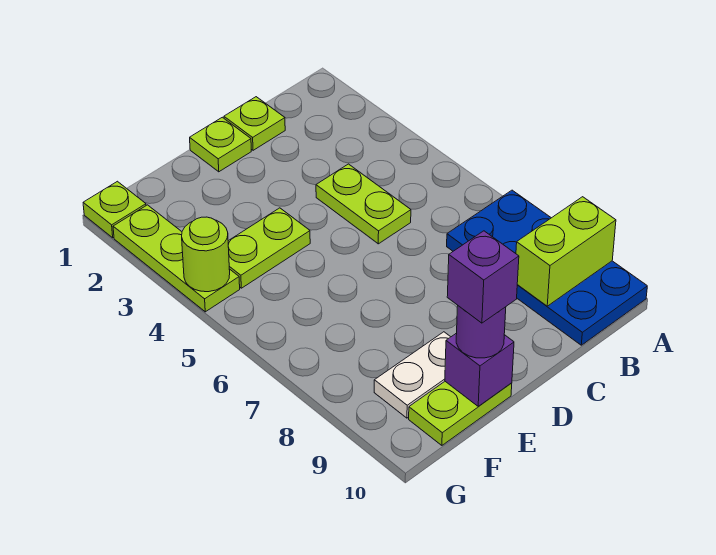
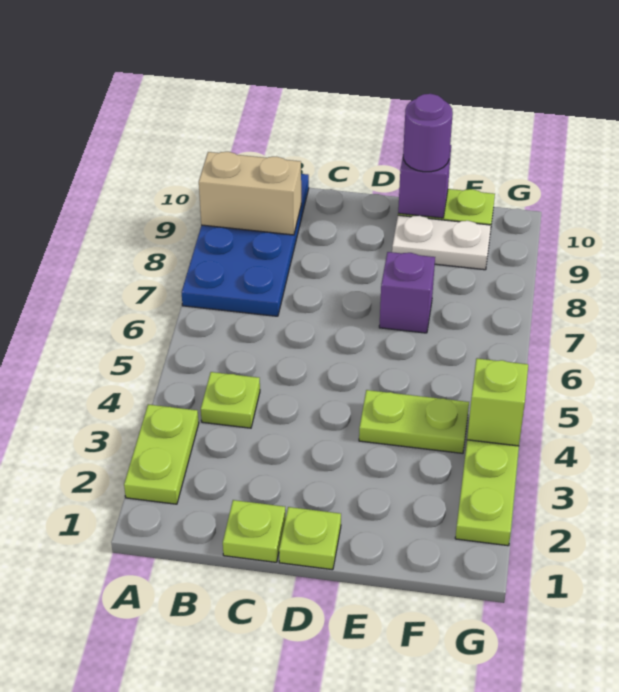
lime 1x2 brick [516,197,616,306] -> tan 1x2 brick [199,152,301,235]
lime 1x2 plate [316,164,411,244] -> lime 1x2 plate moved to [124,404,199,504]
purple 1x1 brick [447,231,519,323] -> purple 1x1 brick moved to [379,252,435,333]
lime 1x1 plate [83,181,146,238] -> lime 1x1 plate moved to [201,372,260,428]
lime 1x1 round brick [182,217,230,292] -> lime 1x1 brick [467,358,528,446]

